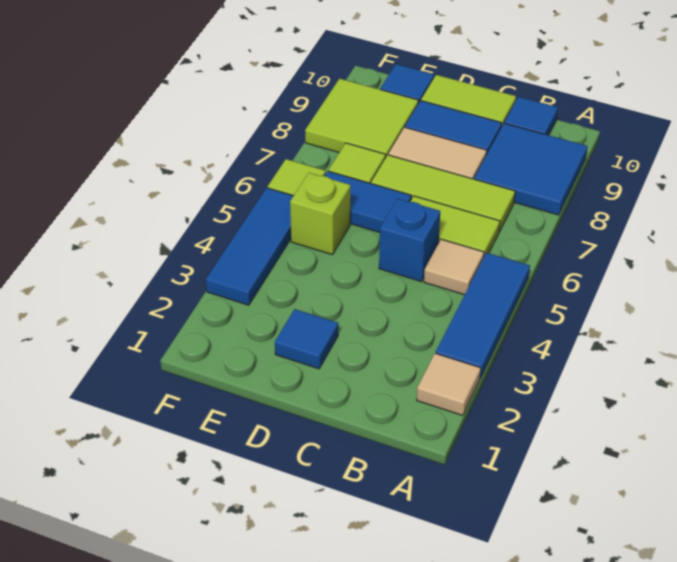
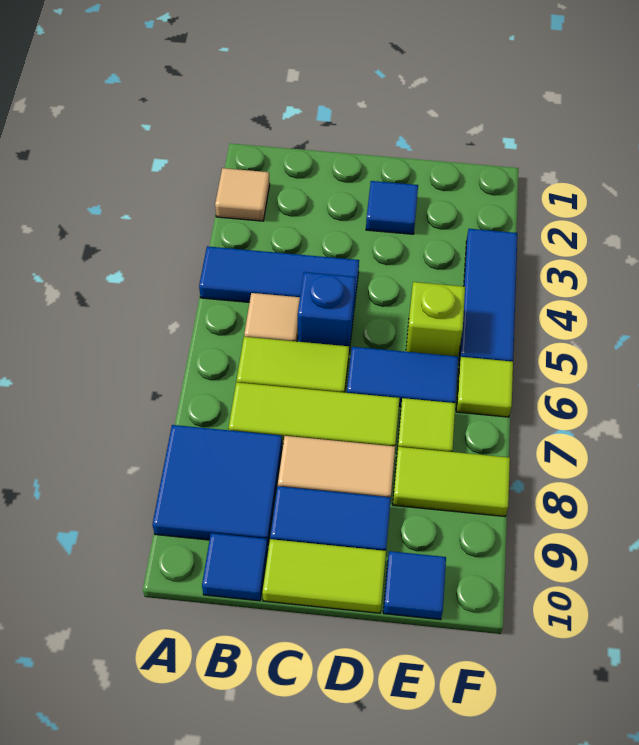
blue 1x3 tile [436,253,530,379] -> blue 1x3 tile turned to [199,246,359,308]
lime 2x2 tile [305,79,418,158] -> lime 1x2 tile [393,447,510,516]

